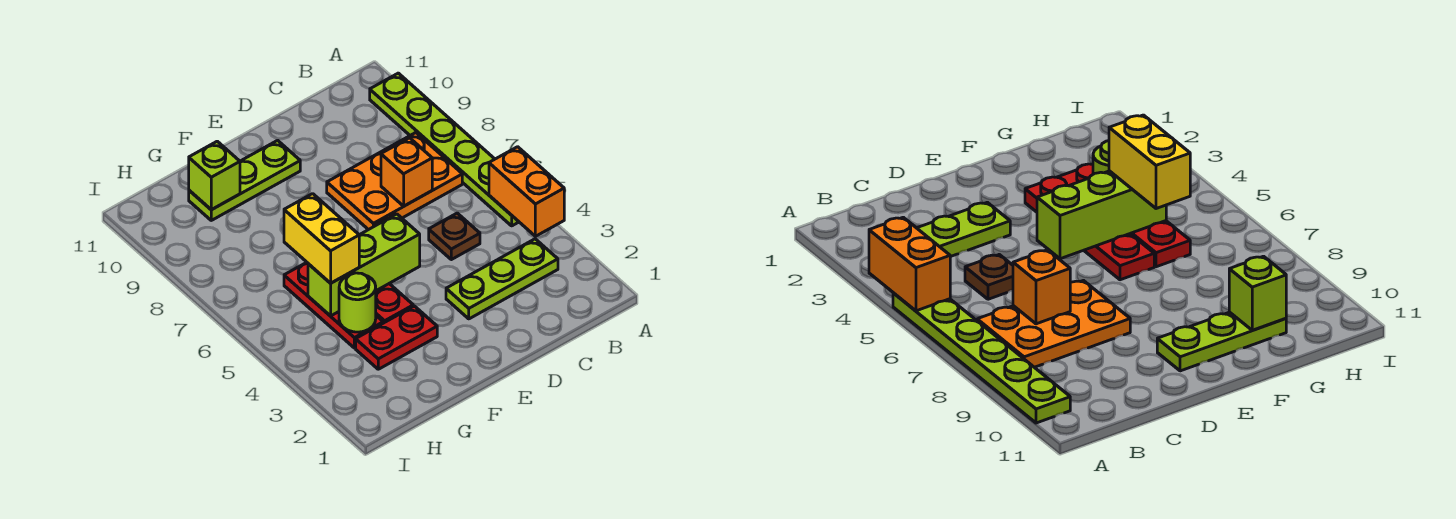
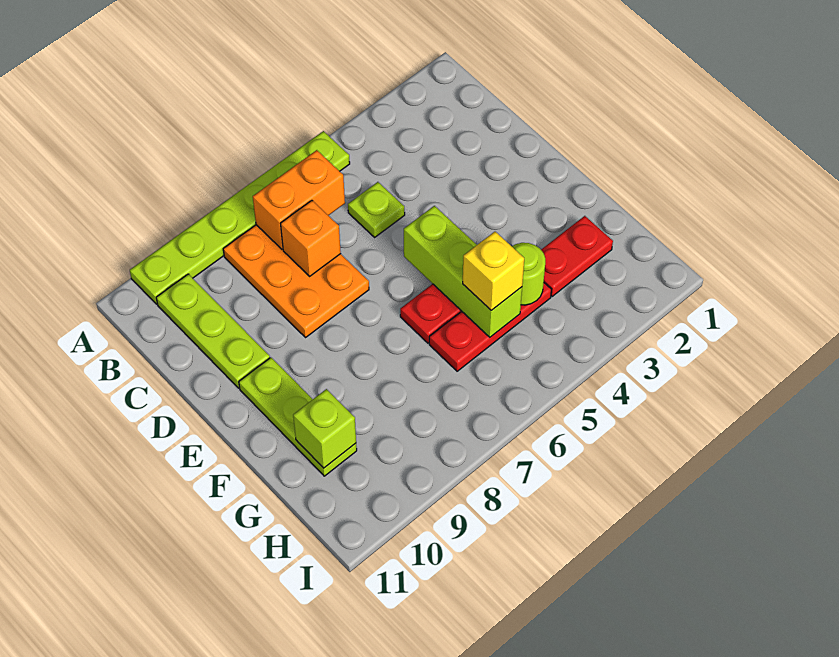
orange 1x2 brick [489,147,564,236] -> orange 1x2 brick moved to [253,150,345,249]
lime 1x3 plate [446,239,558,319] -> lime 1x3 plate moved to [156,274,270,388]
brown 1x1 plate [429,213,480,260] -> lime 1x1 plate [348,182,405,237]
red 1x2 plate [356,306,437,369] -> red 1x2 plate turned to [541,216,613,297]
yellow 1x2 brick [284,194,359,283] -> yellow 1x1 brick [463,232,524,310]

